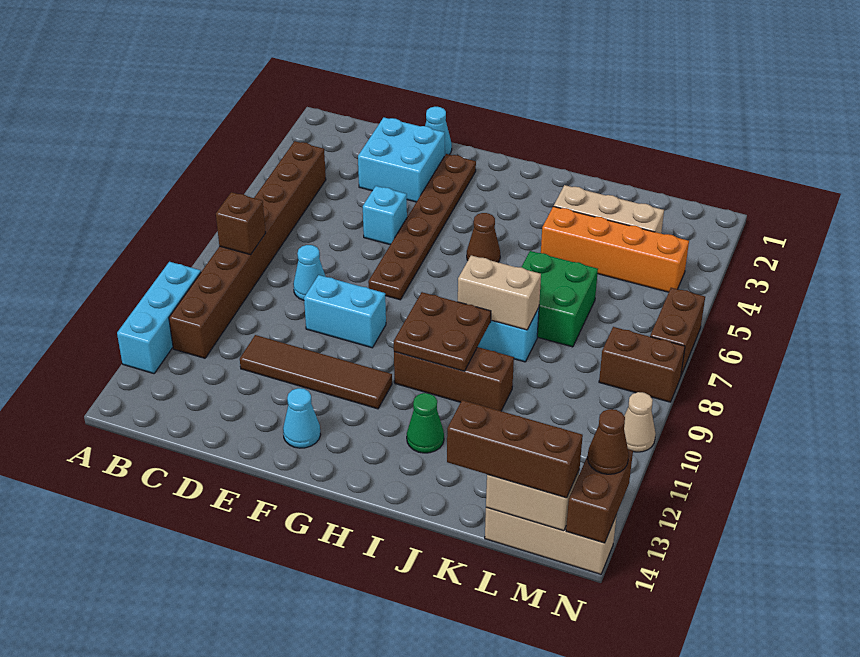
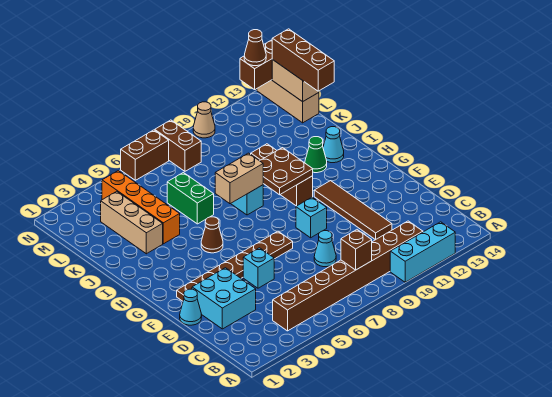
cyan 1x2 brick [304,275,386,348] -> cyan 1x1 brick [296,197,327,238]
cyan 1x1 cone [283,388,321,448] -> cyan 1x1 cone moved to [323,127,344,163]
tan 1x2 brick [458,255,541,330] -> tan 1x2 brick turned to [215,153,263,204]
green 2x2 brick [522,251,598,347] -> green 1x2 brick [167,173,214,224]

